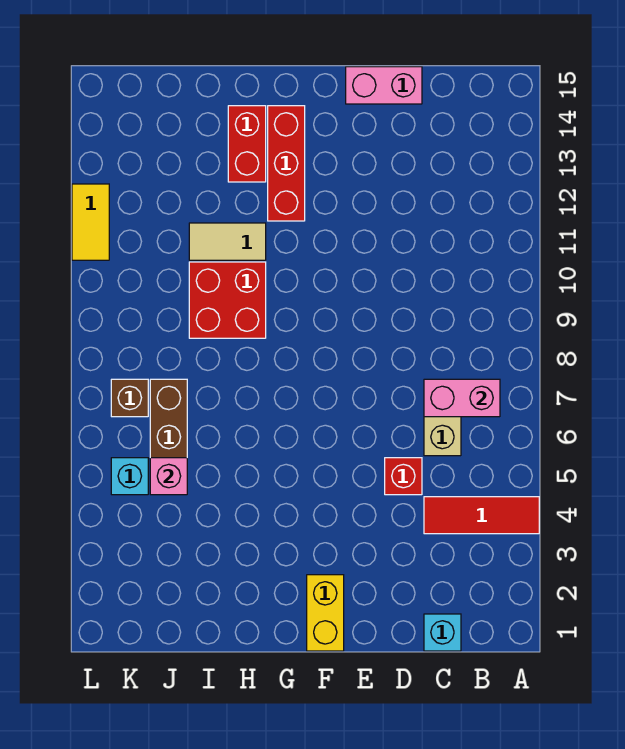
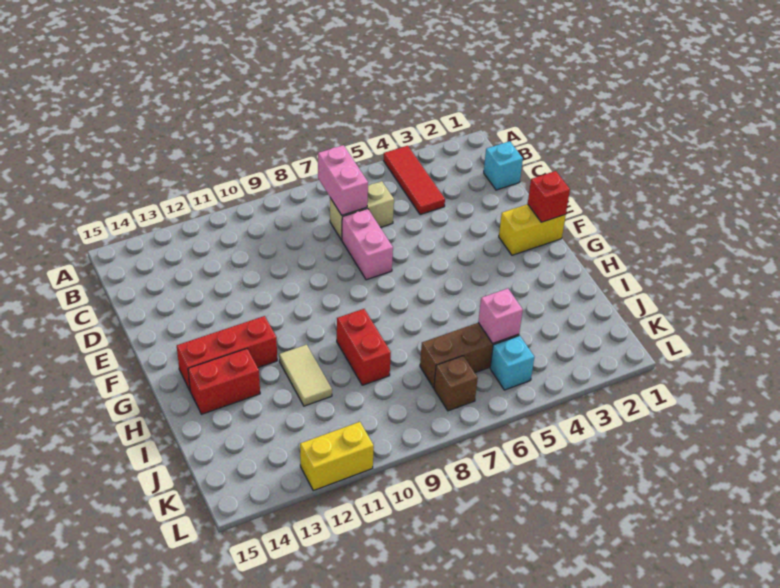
red 1x1 brick [385,458,422,495] -> red 1x1 brick moved to [528,171,570,222]
pink 1x2 brick [346,67,422,104] -> pink 1x2 brick moved to [342,209,393,280]
red 2x2 brick [189,262,266,338] -> red 1x2 brick [337,309,391,385]
yellow 1x2 tile [72,184,109,260] -> yellow 1x2 brick [300,422,374,491]

